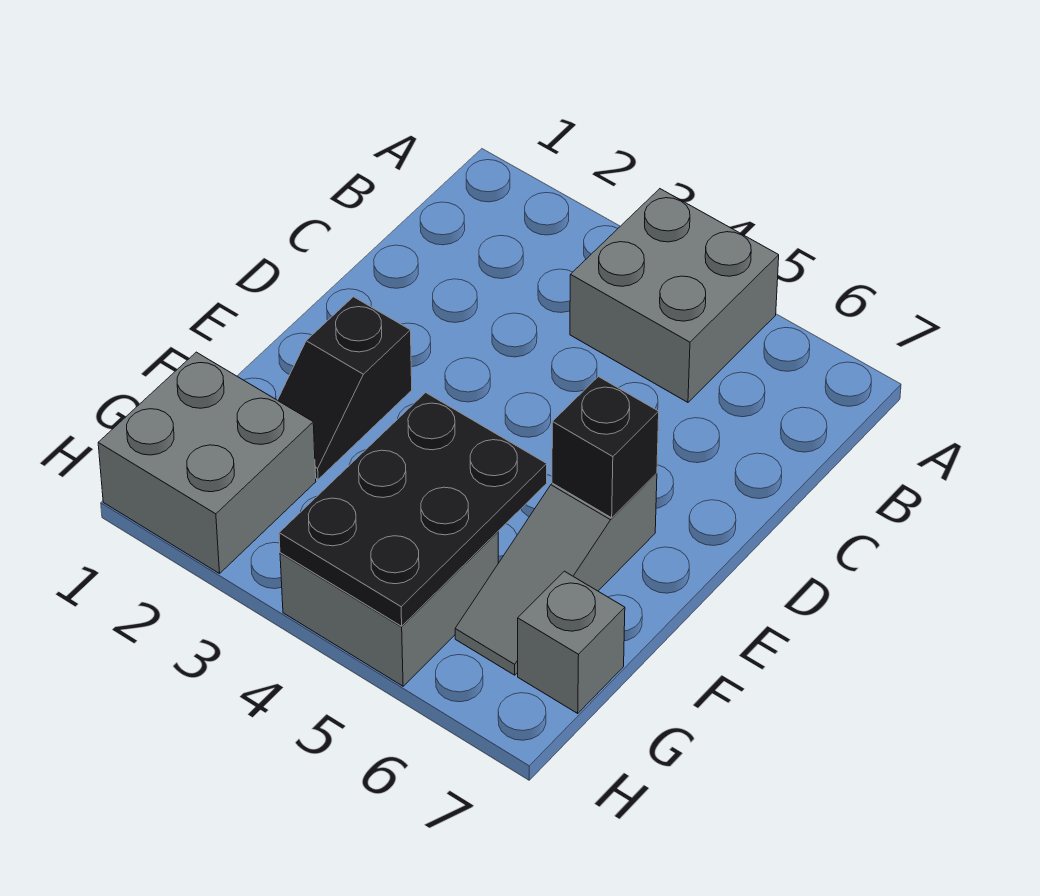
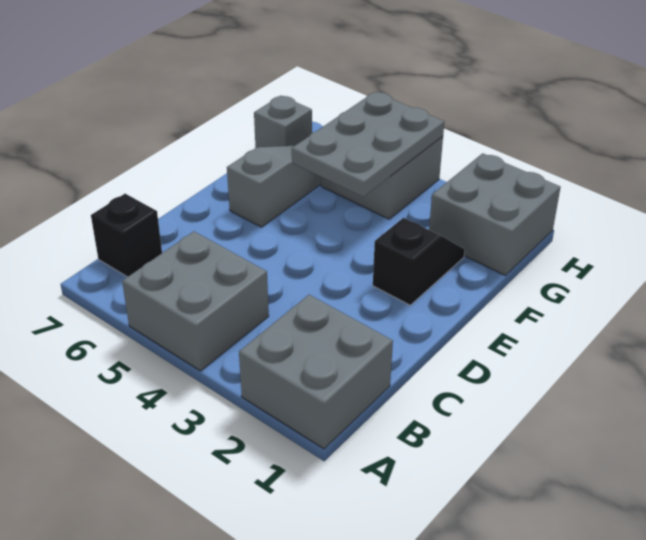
none -> grey 2x2 brick [239,295,393,449]
black 1x1 brick [552,377,659,518] -> black 1x1 brick moved to [91,194,162,277]
black 2x3 plate [279,393,547,626] -> grey 2x3 plate [292,92,444,197]

